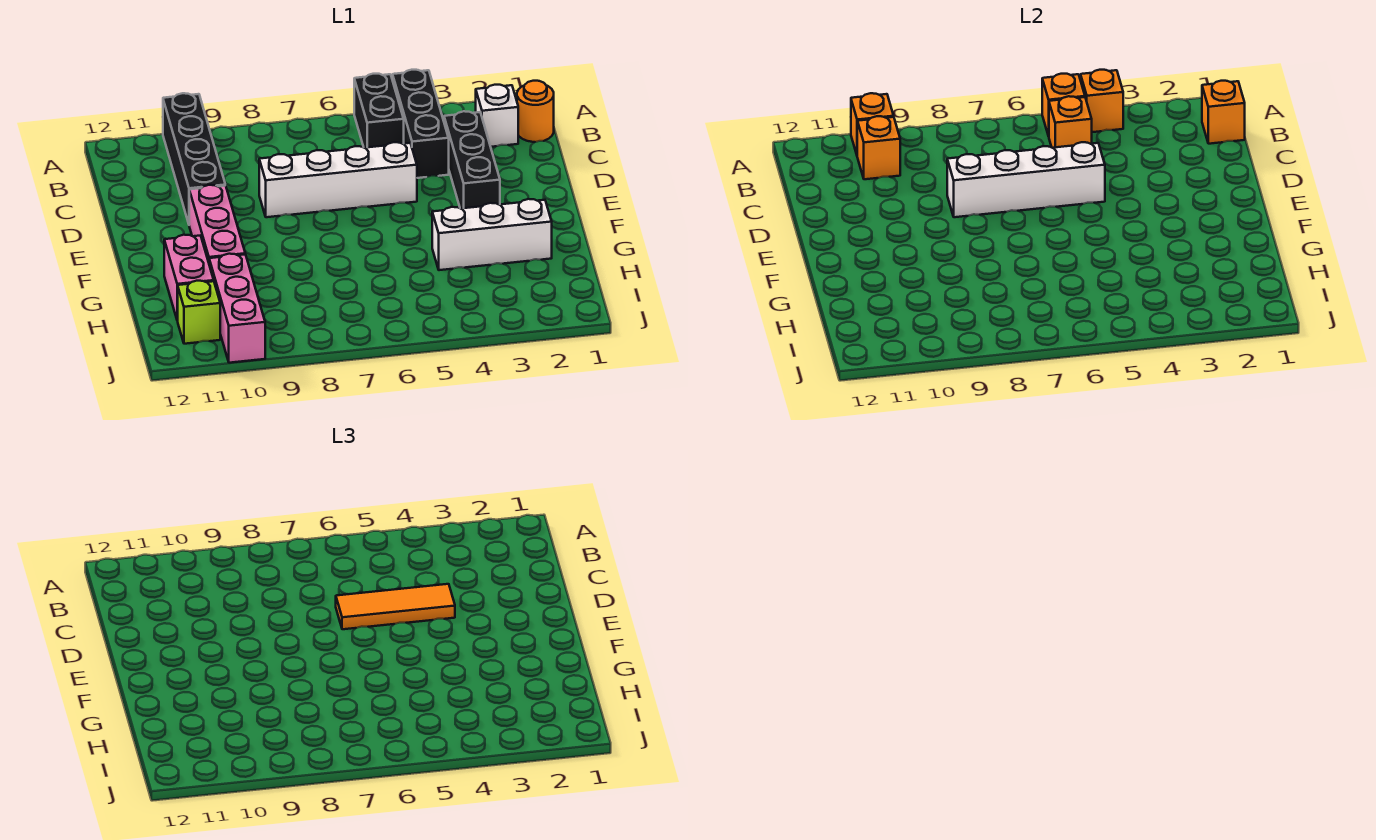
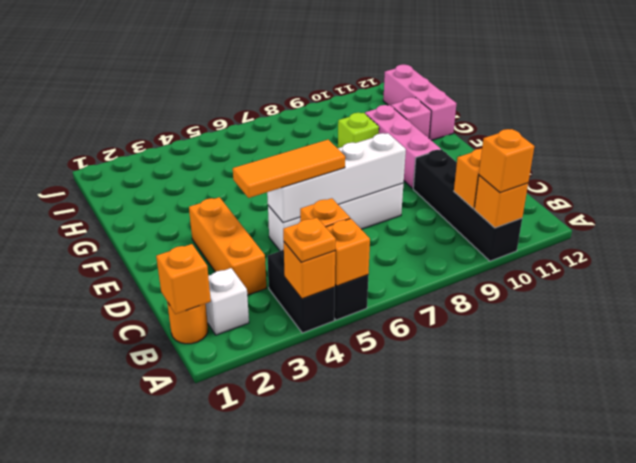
black 1x3 brick [393,70,449,178] -> black 1x2 brick [267,249,335,333]
none -> orange 1x1 plate [283,217,336,262]
none -> orange 1x1 brick [479,129,534,193]
black 1x3 brick [444,111,500,209] -> orange 1x3 brick [189,197,266,295]
white 1x3 brick [432,199,552,270] -> none
pink 1x2 brick [164,235,214,321] -> pink 1x1 brick [391,97,431,138]
pink 1x3 brick [209,254,265,363] -> pink 1x3 brick moved to [383,64,457,140]
lime 1x1 brick [178,281,220,344] -> lime 1x1 brick moved to [338,113,379,148]

